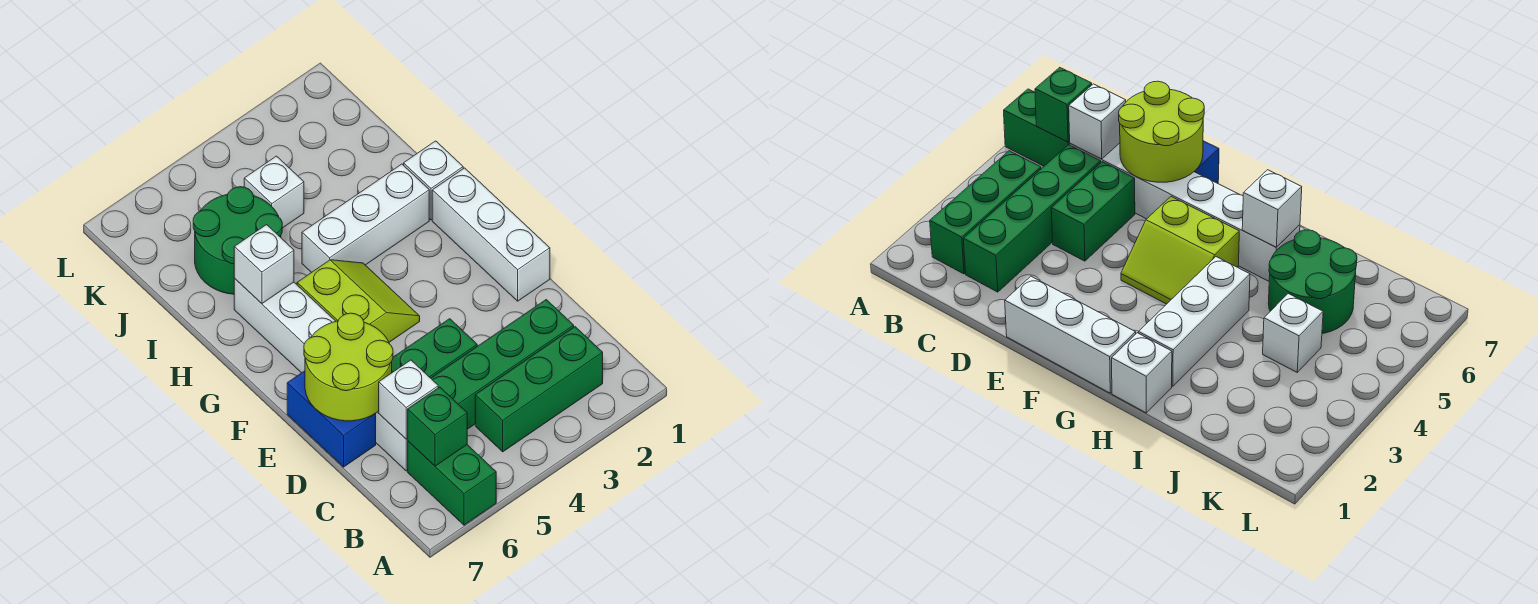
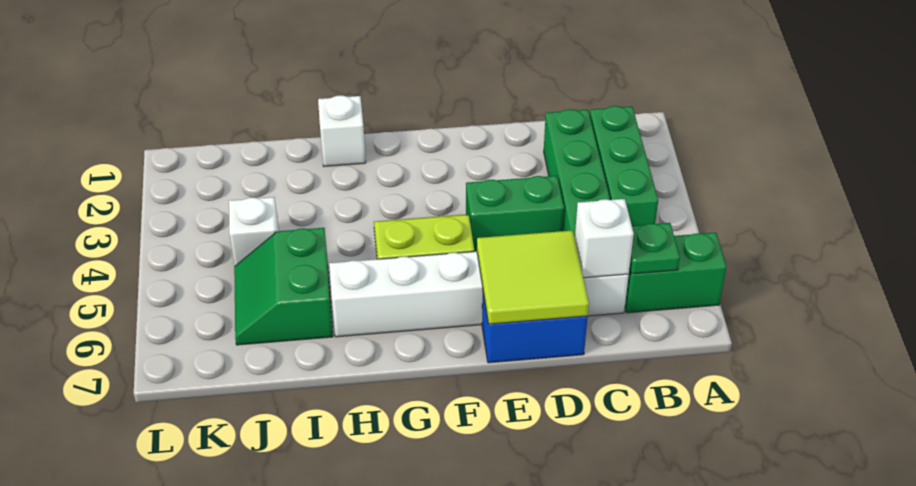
green 1x1 brick [407,387,467,466] -> green 1x1 plate [630,223,680,274]
green 1x2 brick [392,319,477,378] -> green 1x2 brick turned to [466,176,564,252]
lime 2x2 round brick [304,313,393,421] -> lime 2x2 tile [477,230,589,324]
white 1x3 brick [432,168,550,301] -> none
white 1x3 brick [302,164,429,273] -> none
white 1x1 brick [234,225,294,303] -> none
green 2x2 round brick [193,187,282,294] -> green 2x2 slope [234,228,333,345]

